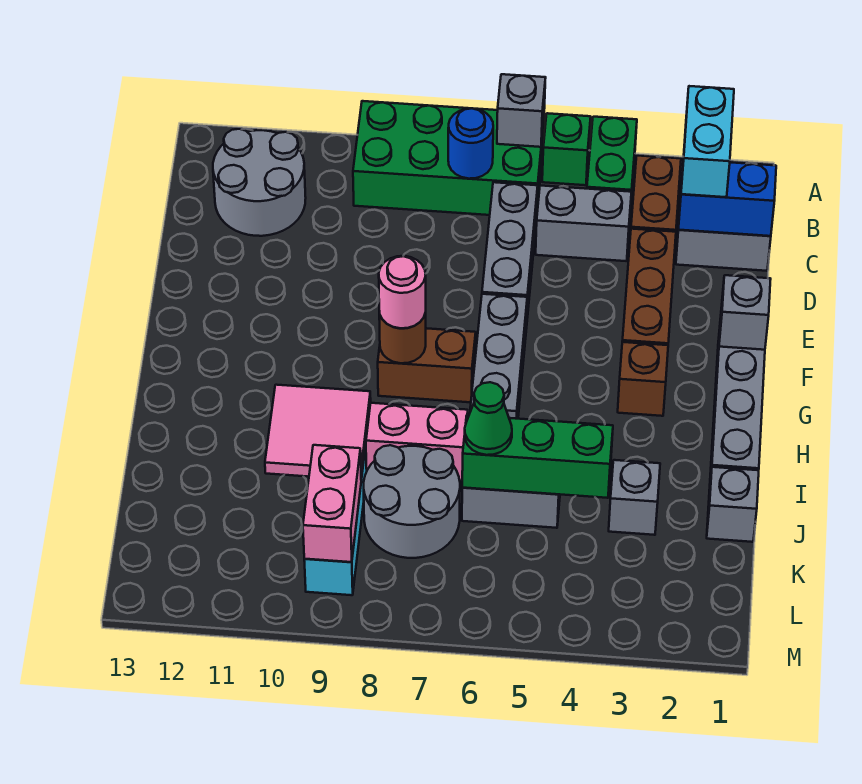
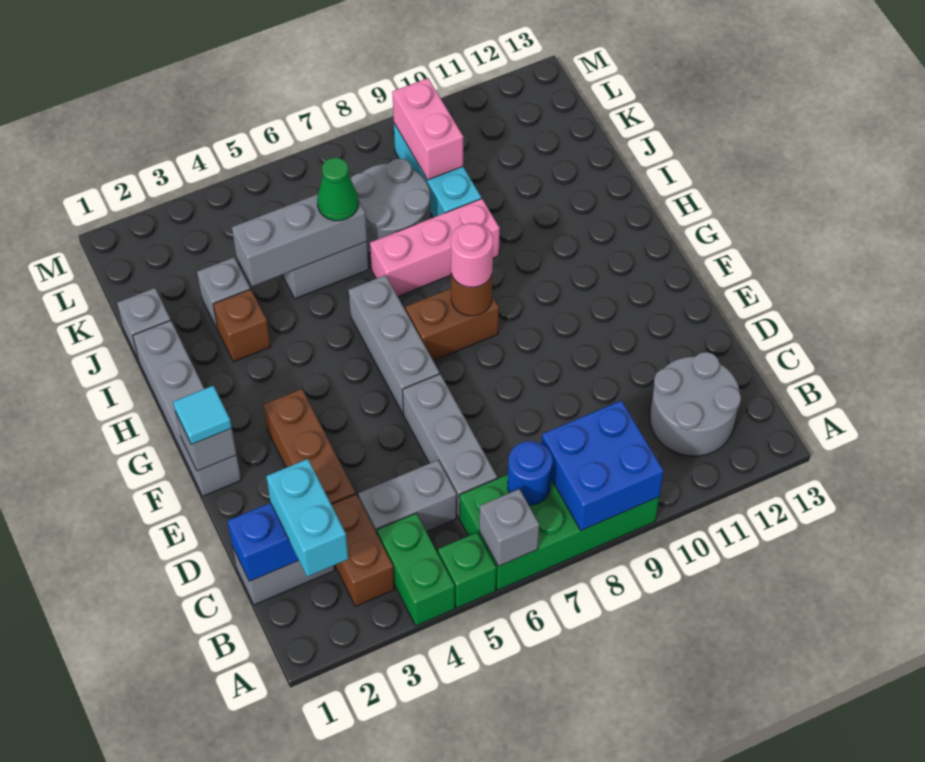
none -> blue 2x2 brick [542,401,664,531]
none -> cyan 1x1 tile [173,386,232,445]
brown 1x1 brick [618,342,668,416] -> brown 1x1 brick moved to [213,289,271,362]
pink 2x2 tile [265,385,371,480] -> none
green 1x3 brick [462,415,613,498] -> grey 1x3 brick [232,194,367,286]

